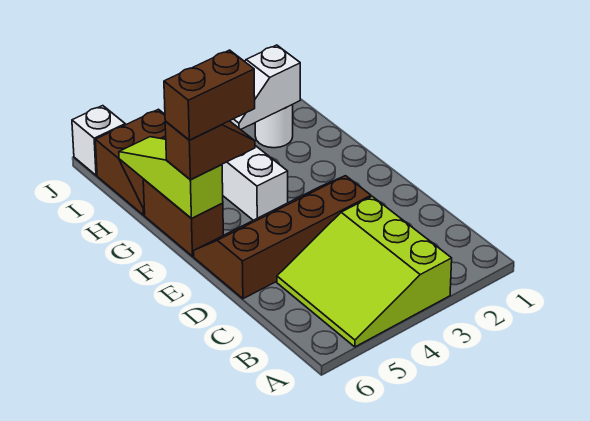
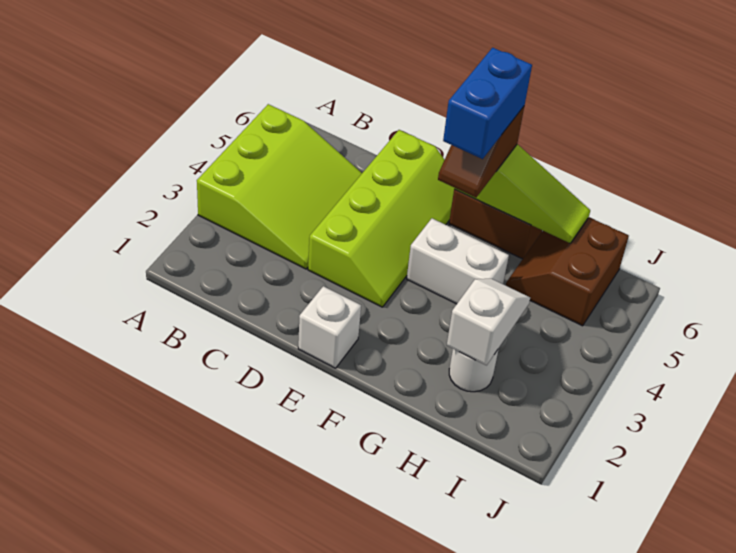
lime 3x3 slope [277,196,452,347] -> lime 3x3 slope turned to [197,104,362,269]
brown 2x4 slope [194,176,371,299] -> lime 2x4 slope [308,130,454,307]
brown 1x2 brick [164,50,255,140] -> blue 1x2 brick [443,48,532,159]
white 1x1 brick [72,106,125,175] -> white 1x1 brick moved to [298,286,361,368]

